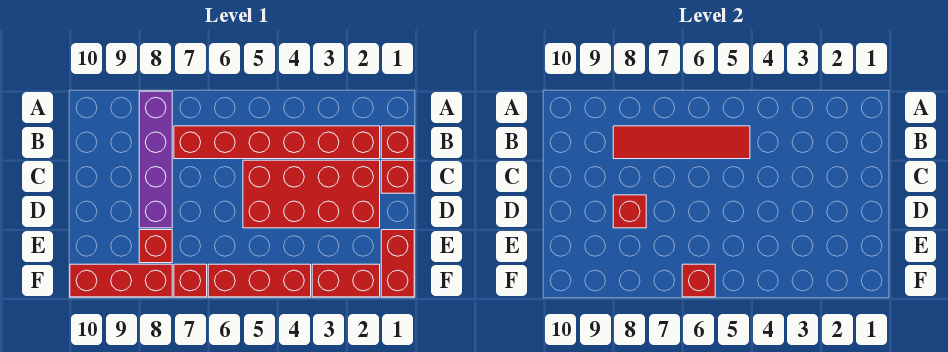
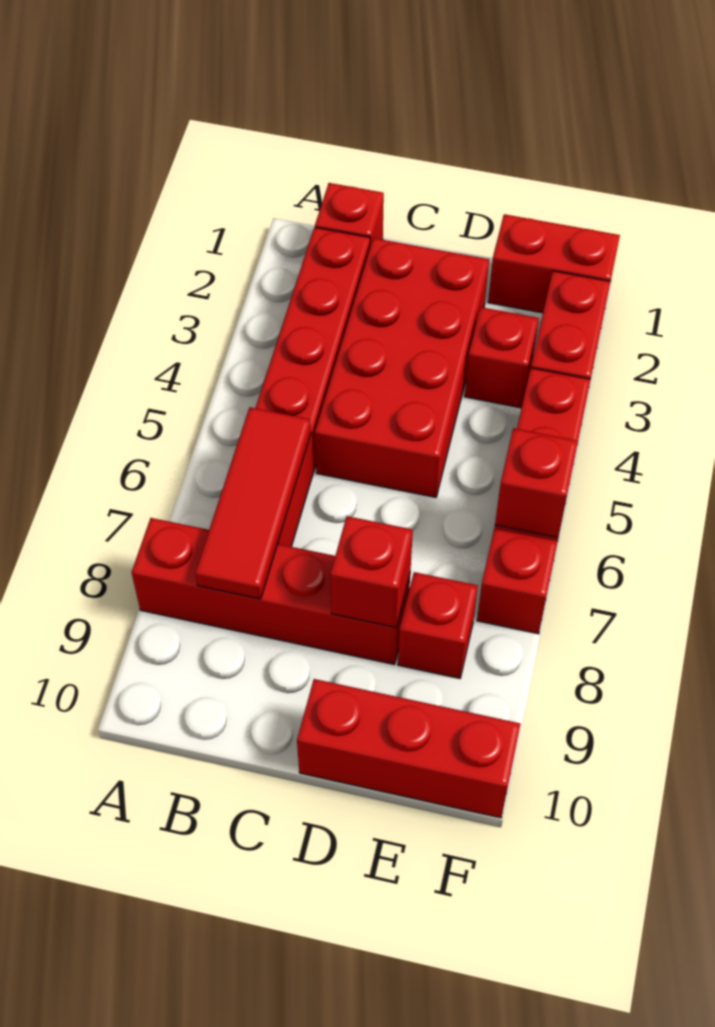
purple 1x4 brick [139,91,172,228] -> red 1x4 brick [132,518,410,664]
red 1x4 tile [613,126,750,159] -> red 1x3 tile [195,407,311,599]
red 1x1 brick [381,160,414,193] -> red 1x1 brick moved to [465,307,539,408]
red 1x3 brick [70,264,172,297] -> red 1x3 brick turned to [297,679,520,818]

